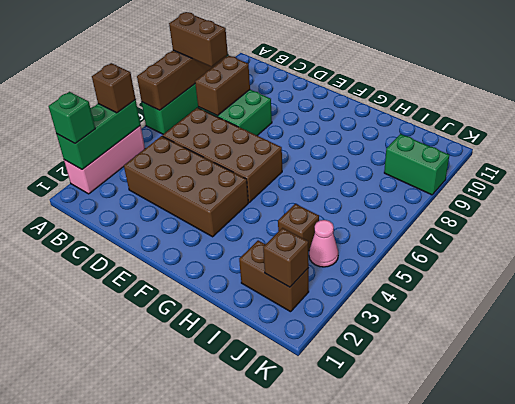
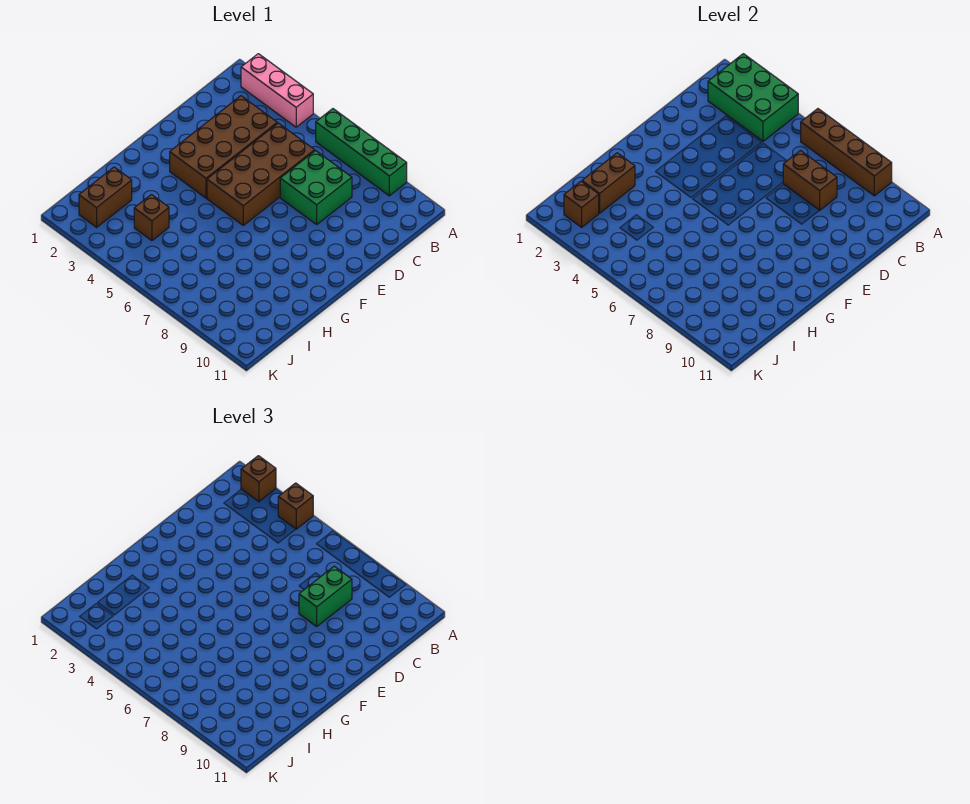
green 1x3 brick [57,100,140,169] -> green 2x3 brick [708,54,798,141]
green 1x1 brick [49,92,95,143] -> brown 1x1 brick [241,456,276,502]
brown 1x2 brick [169,12,228,67] -> brown 1x2 brick moved to [582,153,635,213]
pink 1x1 cone [309,220,338,267] -> none
green 1x2 brick [384,134,449,195] -> green 1x2 brick moved to [299,566,352,626]

